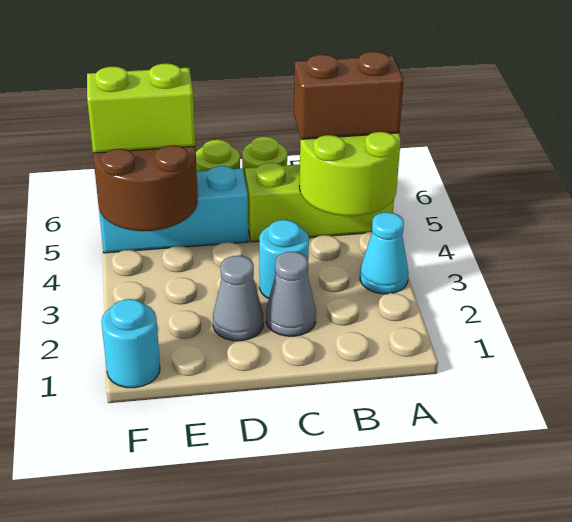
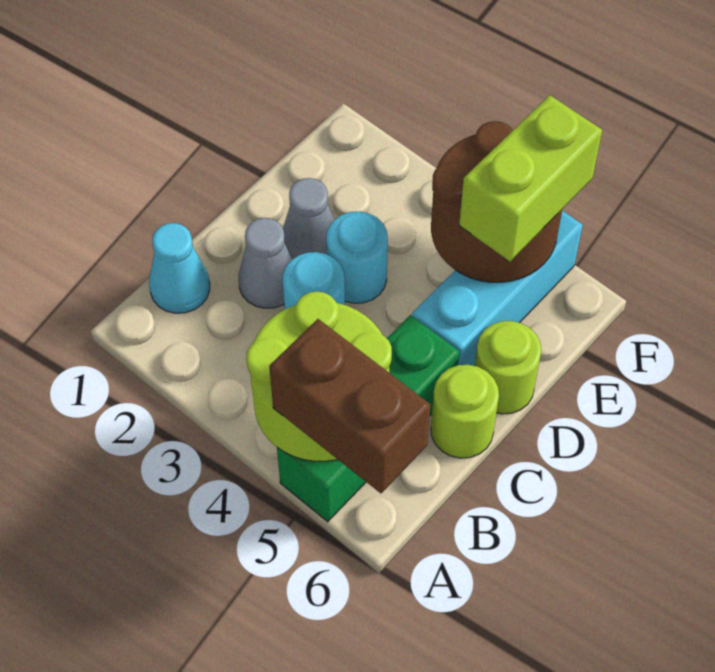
cyan 1x1 cone [360,212,409,294] -> cyan 1x1 cone moved to [149,223,210,313]
lime 1x3 brick [245,163,394,242] -> green 1x3 brick [277,315,459,522]
brown 1x2 brick [294,52,404,139] -> brown 1x2 brick turned to [269,319,430,493]
cyan 1x1 round brick [101,299,160,388] -> cyan 1x1 round brick moved to [326,212,388,303]

